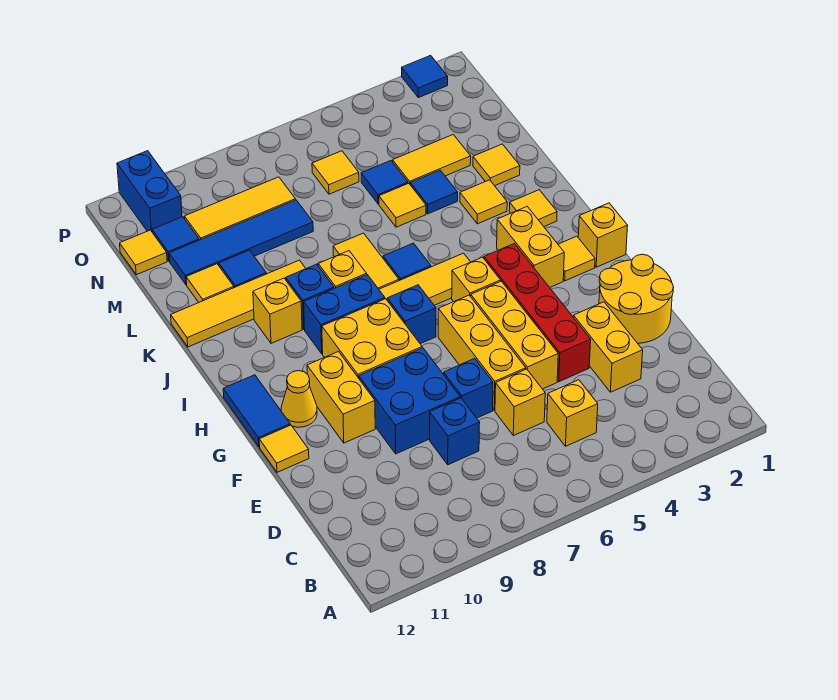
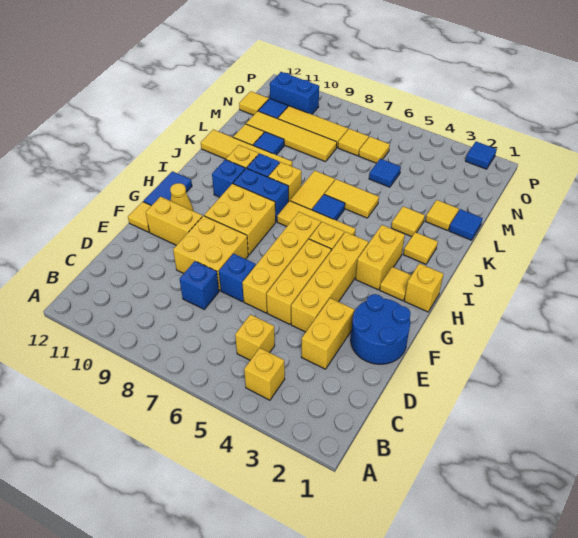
yellow 1x1 brick [495,369,545,436] -> yellow 1x1 brick moved to [244,348,285,400]
yellow 2x2 round brick [599,254,674,343] -> blue 2x2 round brick [351,294,411,364]
red 1x4 brick [484,244,591,382] -> yellow 1x4 brick [291,232,368,332]
yellow 1x3 brick [438,295,526,410] -> yellow 1x4 brick [242,212,321,313]
blue 2x2 brick [359,348,460,454] -> yellow 2x2 brick [173,216,248,291]
yellow 1x2 brick [307,352,375,443] -> yellow 1x2 brick turned to [146,197,202,245]
blue 1x1 brick [387,285,436,344] -> blue 1x1 brick moved to [212,159,245,197]
blue 1x1 tile [410,170,458,214] -> blue 1x1 tile moved to [449,209,483,240]
yellow 1x1 tile [379,183,426,227] -> yellow 1x1 tile moved to [338,129,369,156]
yellow 1x2 tile [393,135,471,184] -> yellow 1x2 tile moved to [325,179,379,218]
blue 1x4 tile [169,200,313,285] -> yellow 1x4 tile [246,111,337,162]
blue 1x2 brick [117,151,182,231] -> blue 1x2 brick turned to [270,72,319,114]

